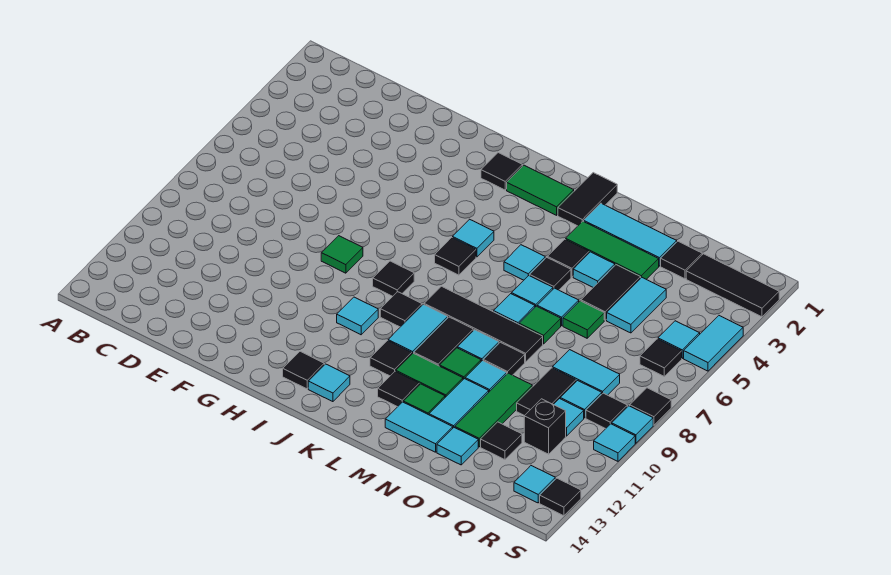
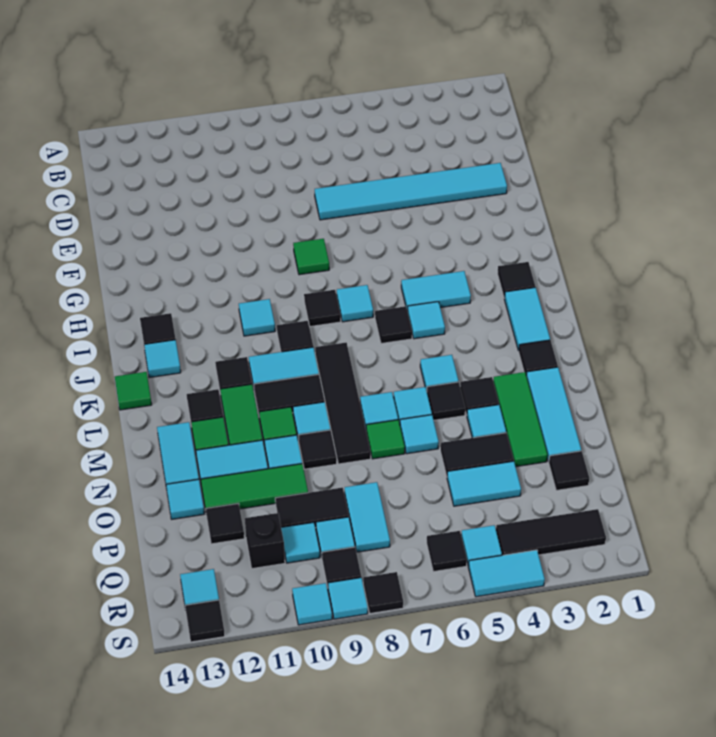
none -> cyan 1x6 tile [315,163,507,220]
none -> cyan 1x2 tile [401,271,471,311]
none -> cyan 1x1 tile [337,285,373,322]
green 1x2 tile [507,165,574,215] -> cyan 1x2 tile [504,287,550,351]
black 1x2 tile [558,173,617,226] -> black 1x1 tile [519,340,558,375]
green 1x1 tile [563,301,604,338] -> green 1x1 tile moved to [115,372,152,410]
black 1x3 tile [686,254,779,317] -> black 1x3 tile turned to [496,509,606,555]

